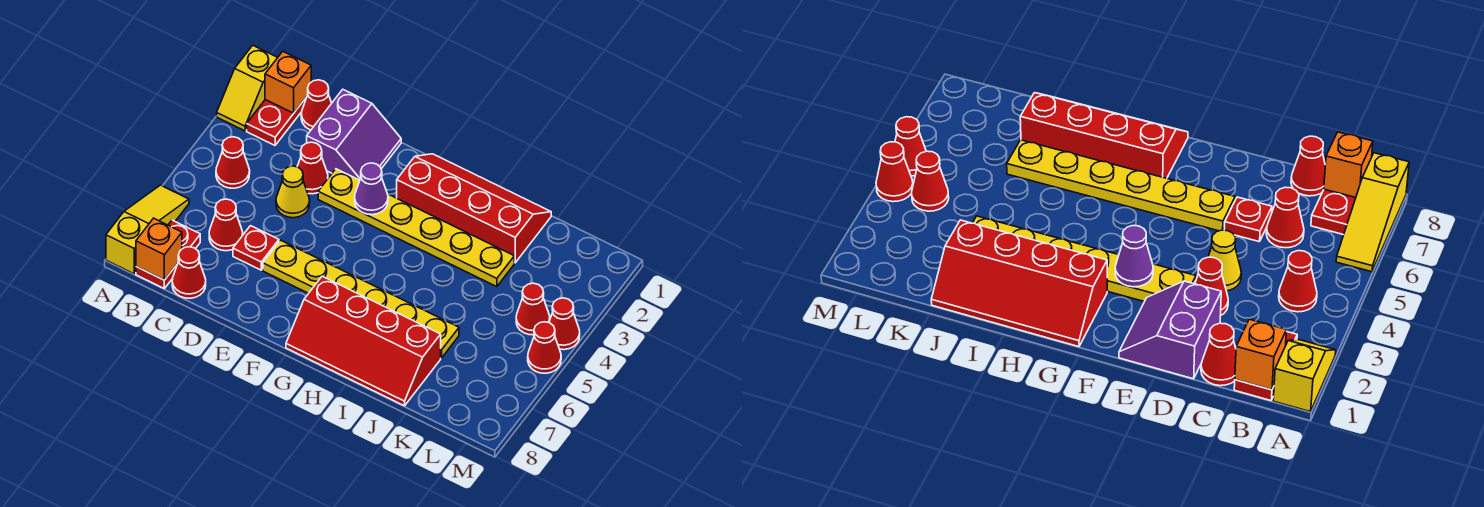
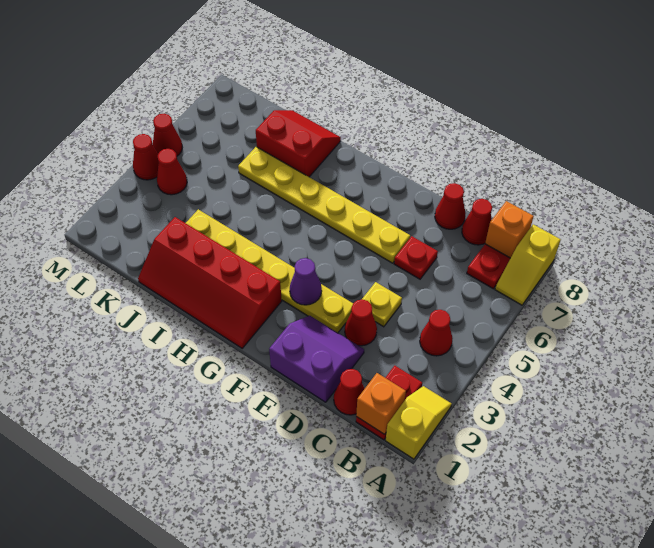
yellow 1x3 slope [106,185,189,274] -> yellow 1x2 slope [495,224,561,305]
red 1x1 cone [209,199,243,251] -> red 1x1 cone moved to [435,183,466,229]
purple 2x2 slope [307,89,401,180] -> purple 2x2 slope turned to [269,316,364,402]
yellow 1x1 cone [276,166,310,218] -> yellow 1x1 plate [362,282,402,327]
red 2x4 slope [286,276,441,406] -> red 2x2 slope [256,110,341,177]

